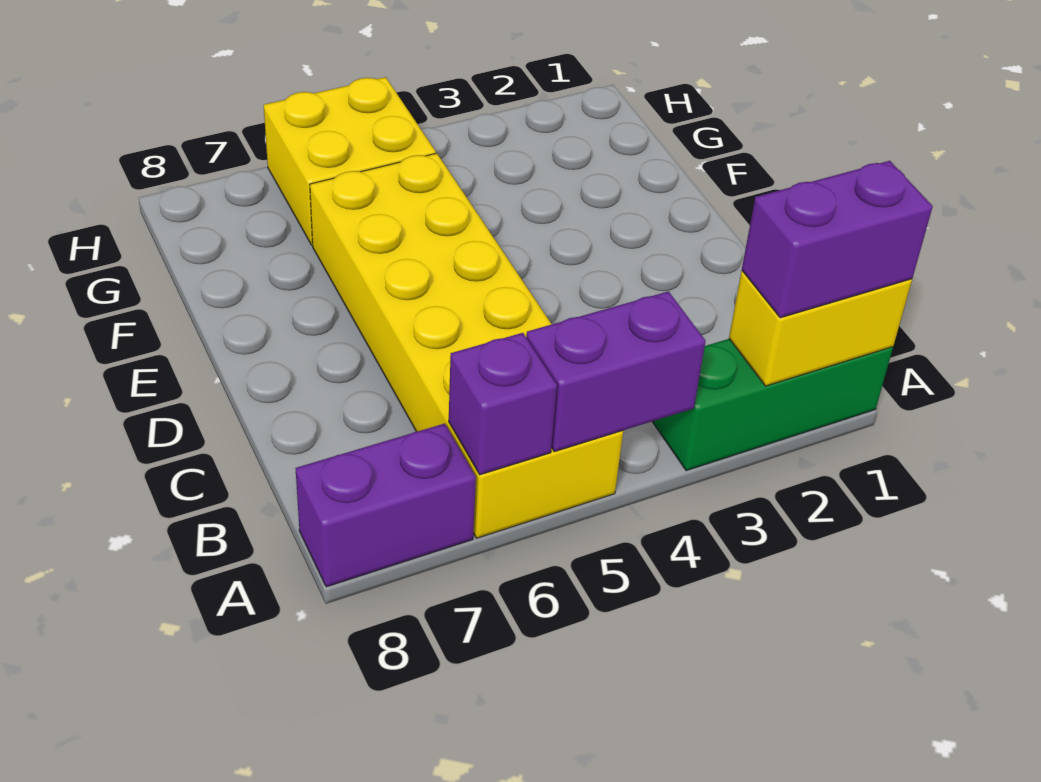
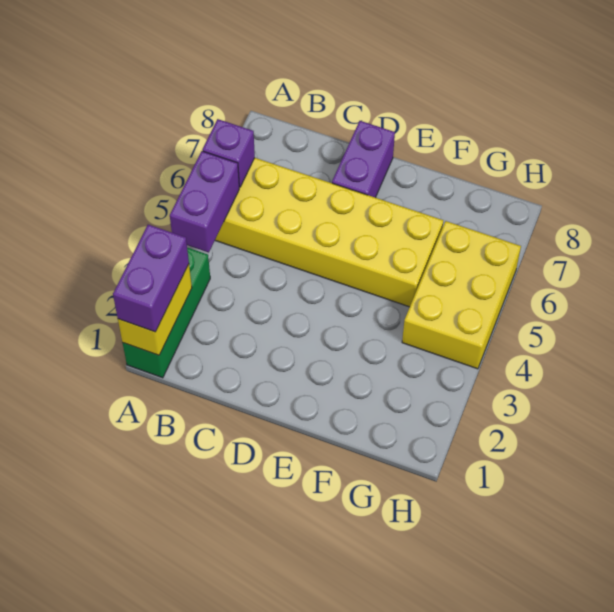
purple 1x2 brick [296,424,476,587] -> purple 1x2 brick moved to [332,121,395,198]
yellow 2x2 brick [264,77,436,245] -> yellow 2x3 brick [402,221,521,369]

